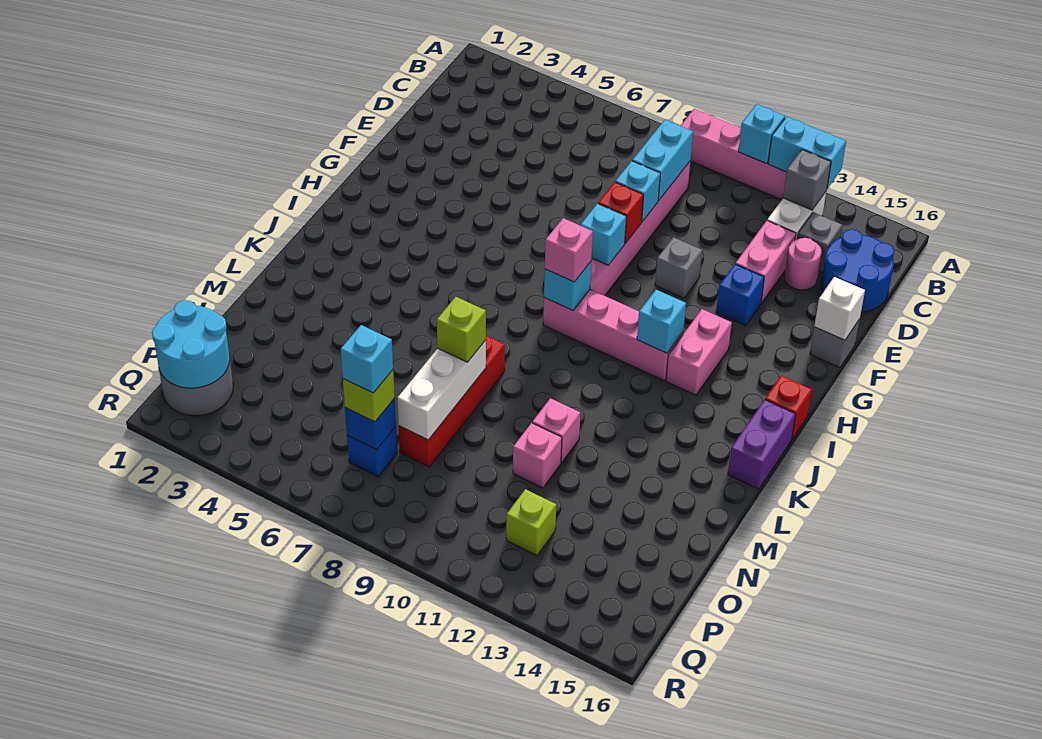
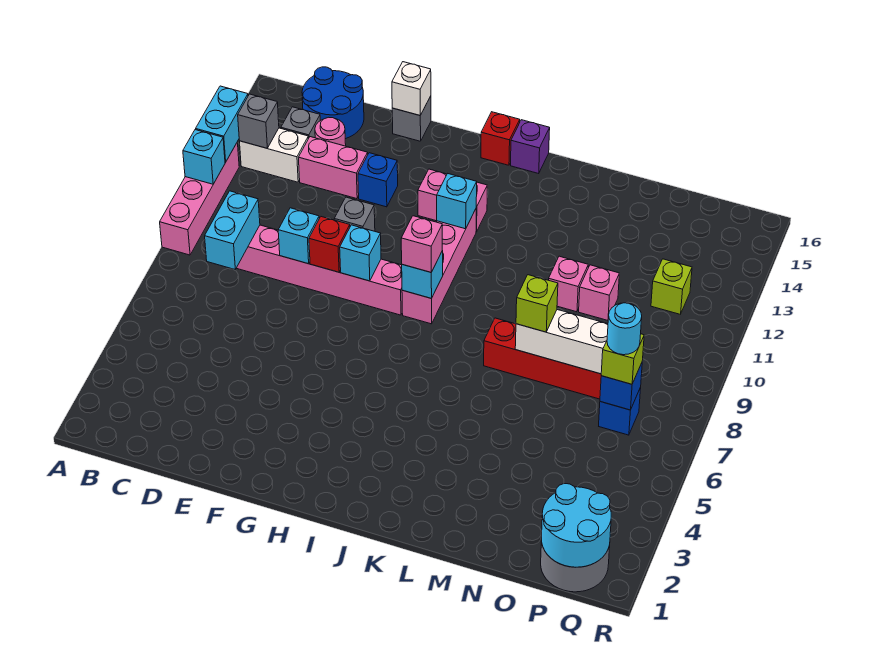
cyan 1x2 brick [632,120,693,200] -> cyan 1x2 brick turned to [205,191,260,269]
purple 1x2 brick [728,400,796,489] -> purple 1x1 brick [511,120,550,174]
cyan 1x1 brick [341,325,393,393] -> cyan 1x1 round brick [607,303,642,355]

